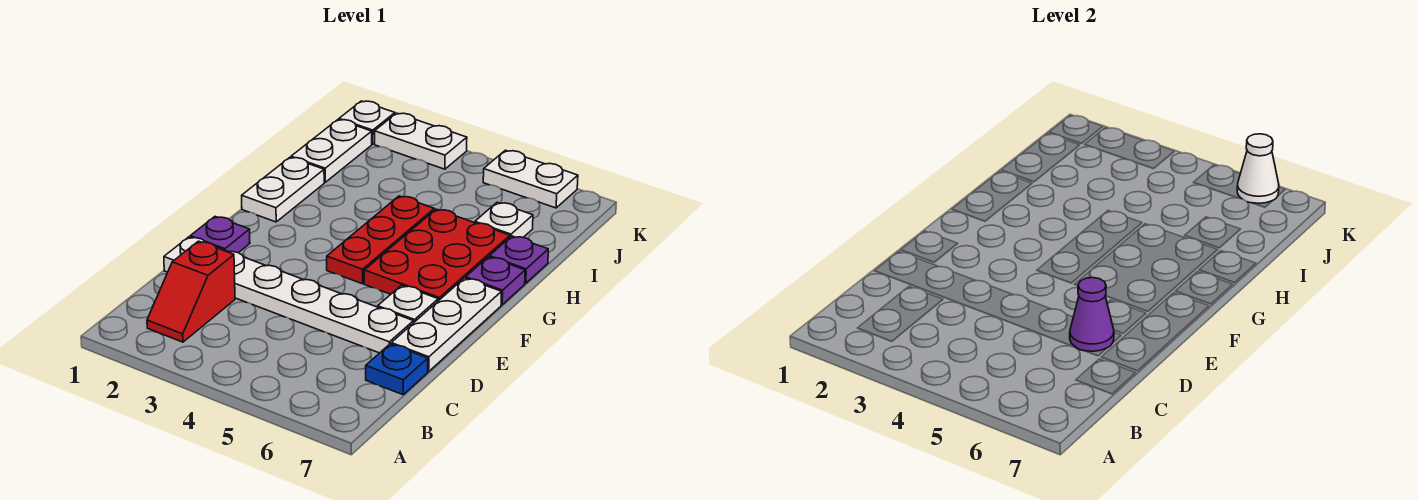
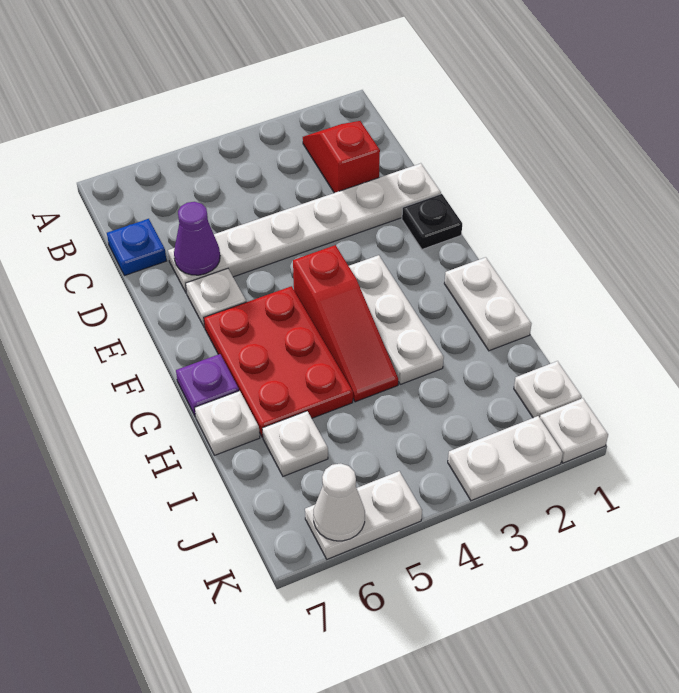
white 1x3 plate [391,278,502,372] -> white 1x3 plate moved to [349,255,444,384]
purple 1x1 plate [190,217,250,253] -> black 1x1 plate [402,194,462,249]
red 1x3 plate [327,196,434,284] -> red 1x3 slope [293,245,398,402]
purple 1x1 plate [489,236,548,283] -> white 1x1 plate [195,391,260,455]
white 1x2 plate [291,120,372,182] -> white 1x1 plate [514,361,582,418]

